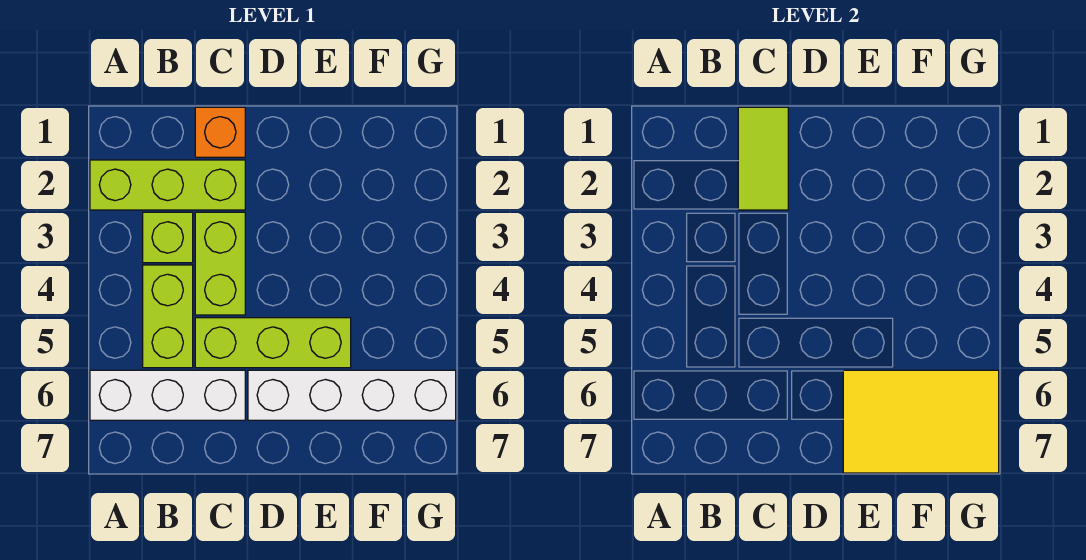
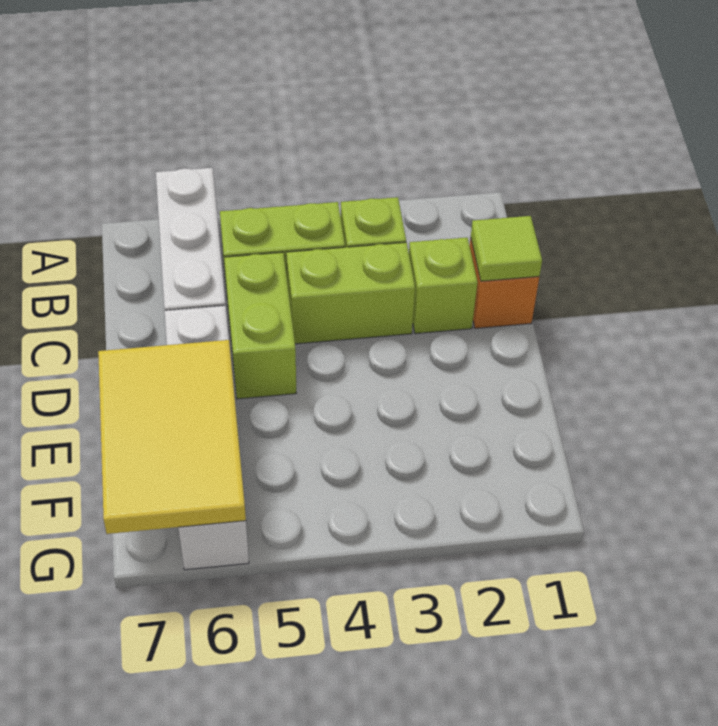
lime 1x3 brick [90,160,245,210] -> lime 1x1 brick [409,238,478,334]
lime 1x2 tile [738,107,788,210] -> lime 1x1 tile [471,216,542,281]
lime 1x3 brick [195,318,351,368] -> lime 1x2 brick [224,252,296,399]

